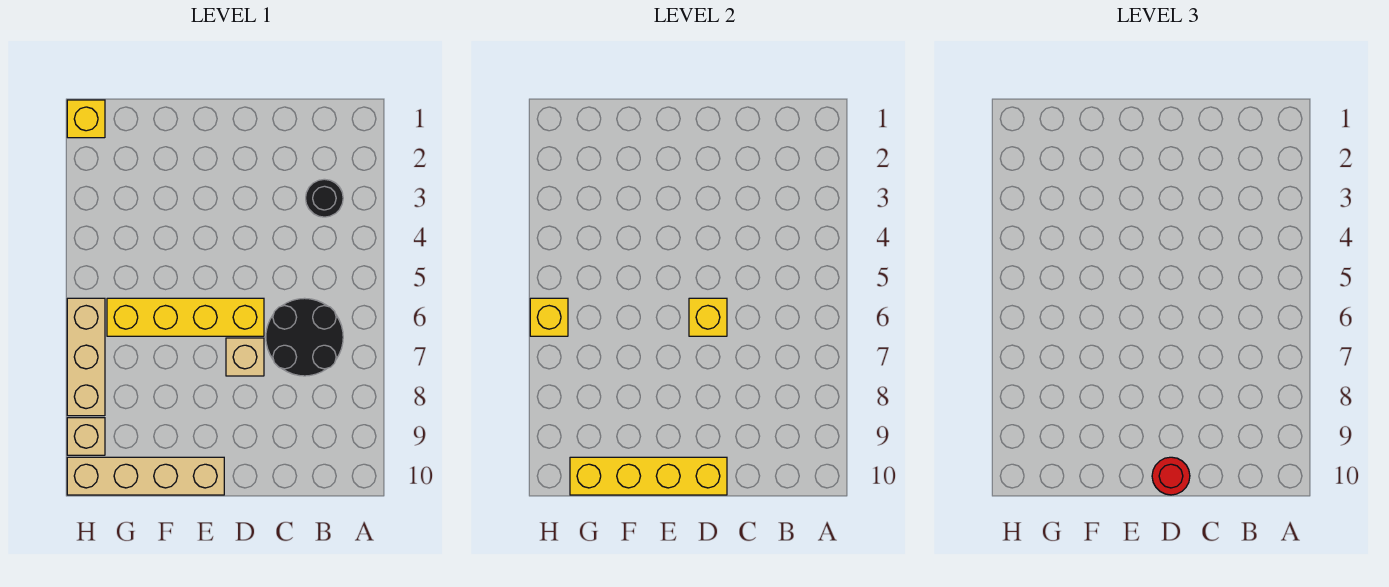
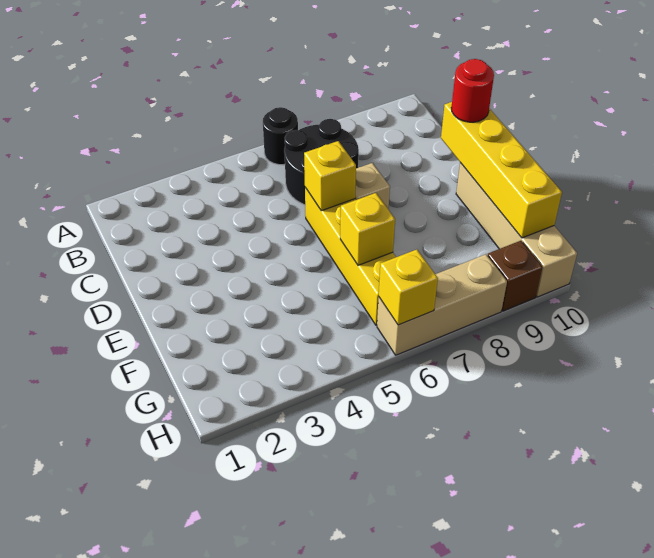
black 1x1 round brick [306,179,343,217] -> black 1x1 round brick moved to [263,107,298,165]
yellow 1x1 brick [67,100,105,138] -> yellow 1x1 brick moved to [340,193,395,265]
tan 1x1 brick [67,418,105,455] -> brown 1x1 brick [487,241,543,311]

